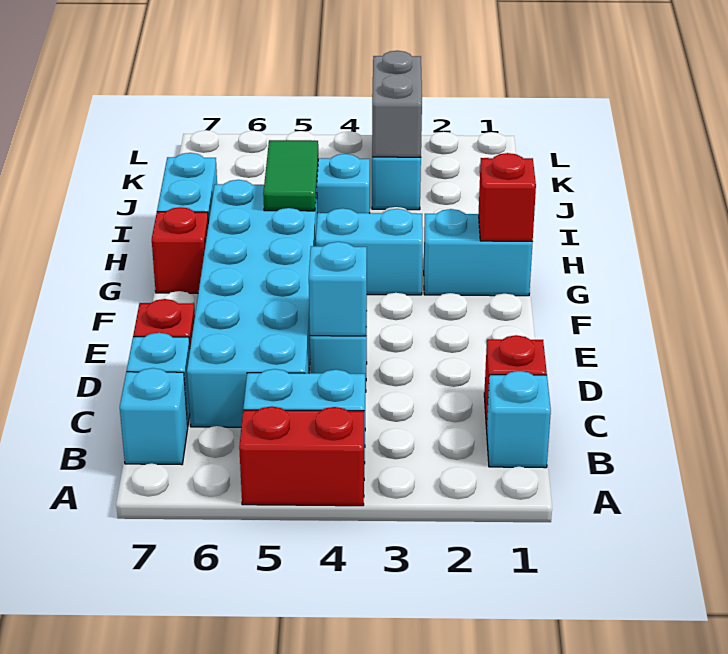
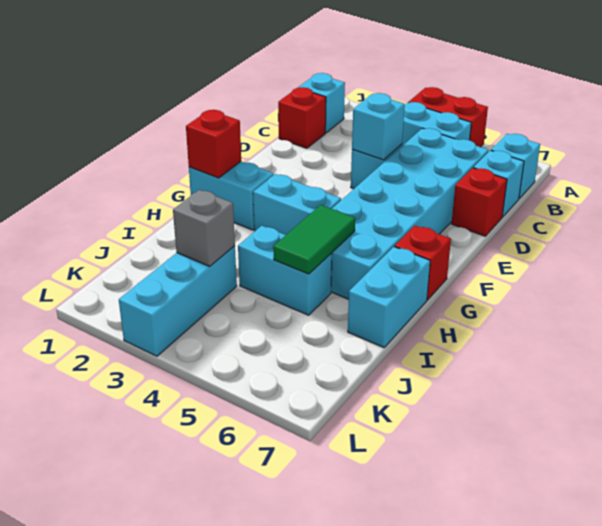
grey 1x2 brick [372,51,422,157] -> grey 1x1 brick [173,190,235,266]

